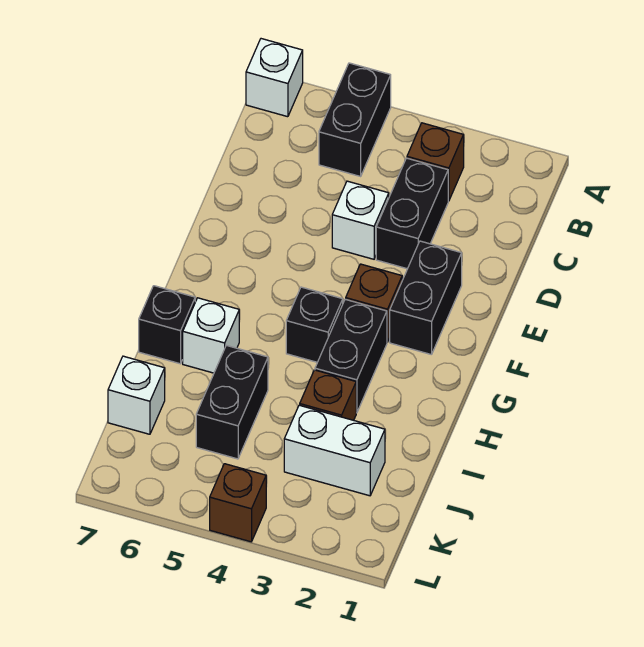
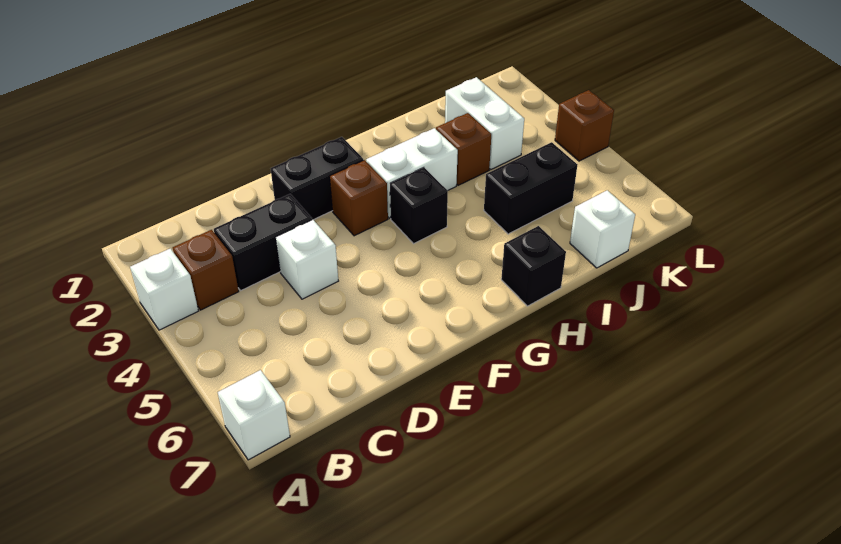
black 1x2 brick [319,63,391,176] -> none
black 1x2 brick [315,299,387,413] -> white 1x2 brick [366,128,458,218]
white 1x1 brick [183,298,239,373] -> white 1x1 brick moved to [130,249,198,330]

